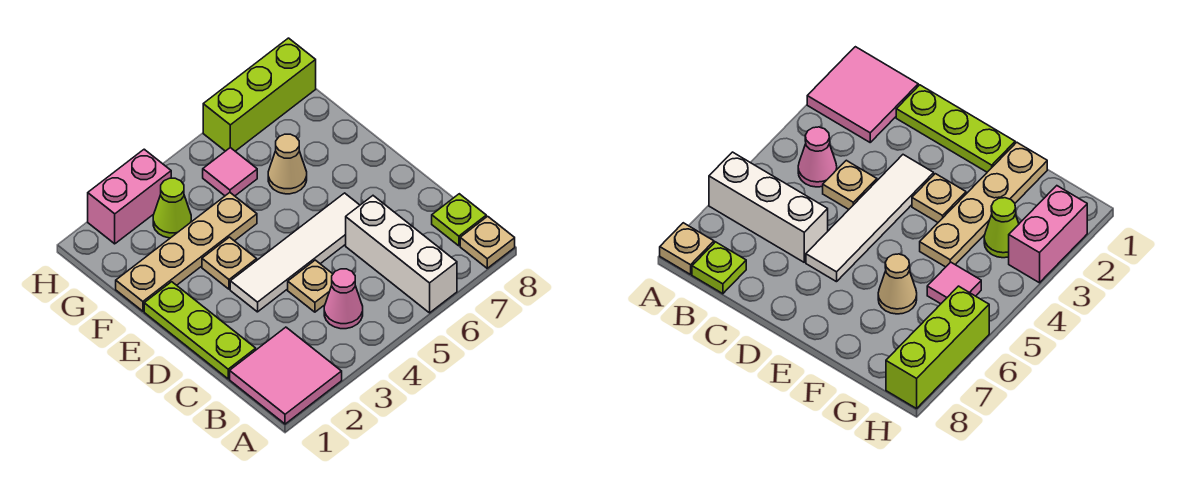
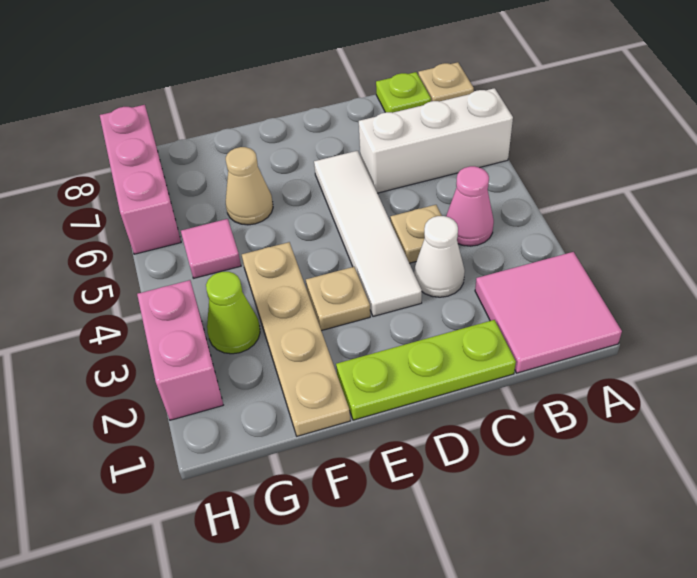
none -> white 1x1 cone [414,216,465,297]
lime 1x3 brick [203,38,316,151] -> pink 1x3 brick [100,105,181,254]

